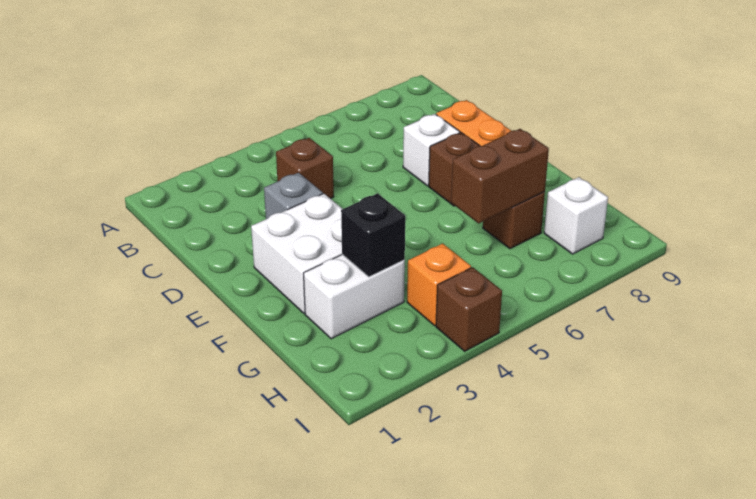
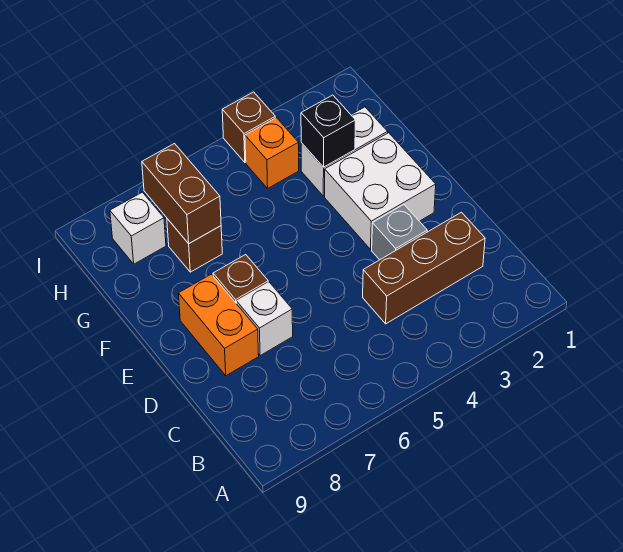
brown 1x1 brick [276,138,334,199] -> brown 1x3 brick [363,212,485,324]
brown 1x2 brick [451,129,549,223] -> brown 1x2 brick turned to [142,144,221,244]

